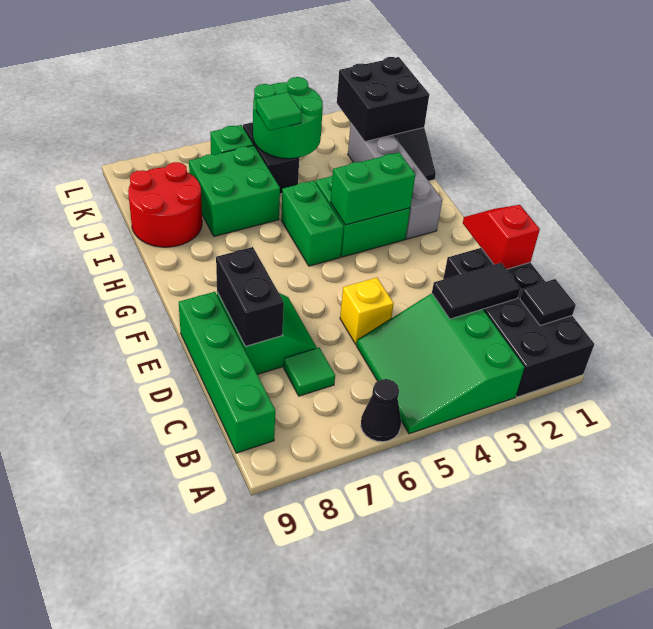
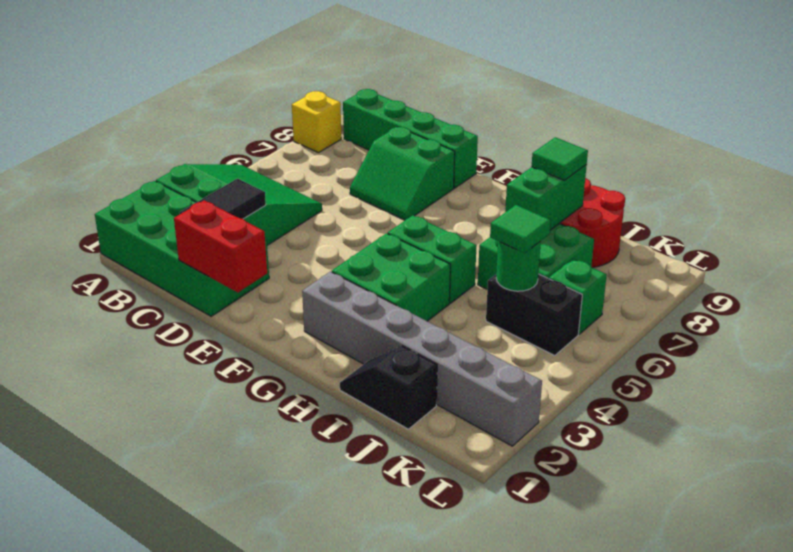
black 2x4 brick [443,248,594,397] -> green 2x4 brick [95,181,269,316]
black 1x1 cone [361,379,401,442] -> none
black 1x1 tile [520,279,576,325] -> none
green 1x1 tile [284,348,335,396] -> green 1x1 tile moved to [532,137,588,180]
red 1x2 slope [463,205,540,269] -> red 1x2 brick [174,200,267,292]
yellow 1x1 brick [340,278,394,344] -> yellow 1x1 brick moved to [292,91,341,153]
black 1x2 brick [216,247,284,346] -> none
grey 1x4 brick [348,124,442,239] -> grey 1x6 brick [302,272,542,446]
green 1x2 brick [331,153,415,225] -> green 1x2 brick moved to [505,165,587,230]
black 2x2 brick [337,57,429,142] -> none
green 2x2 round brick [253,77,323,159] -> green 1x1 round brick [496,241,541,291]

